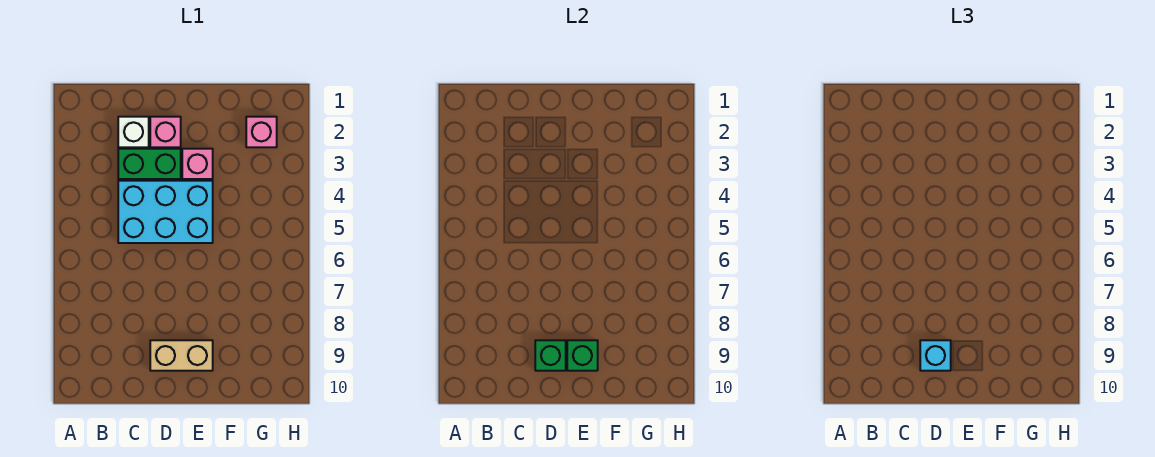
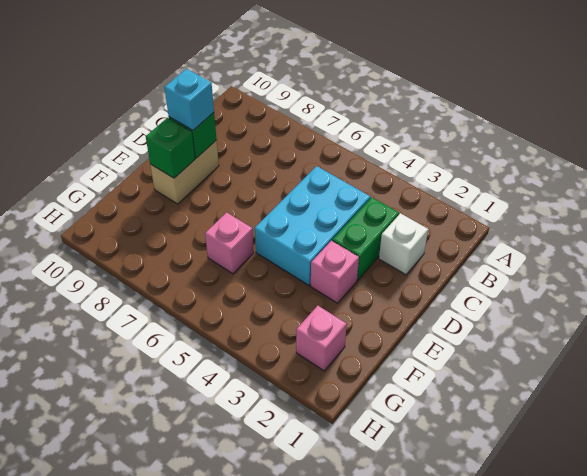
pink 1x1 brick [150,117,181,147] -> pink 1x1 brick moved to [205,212,254,274]

